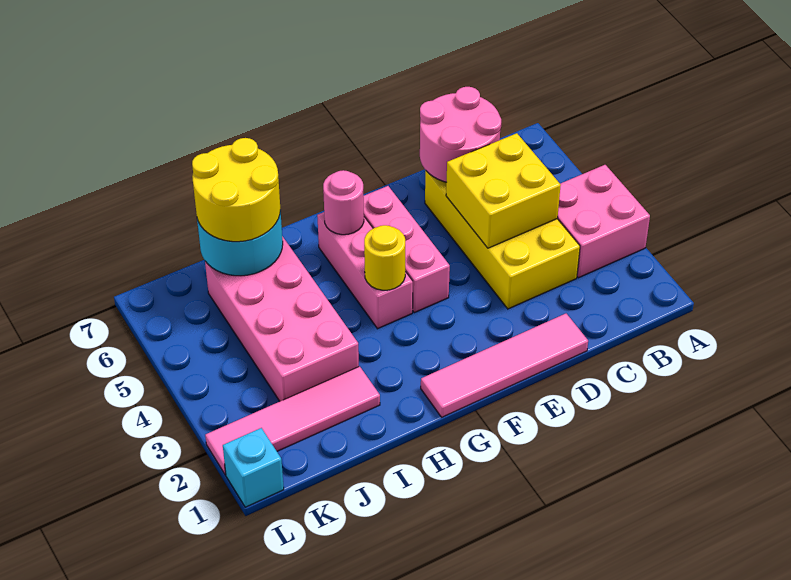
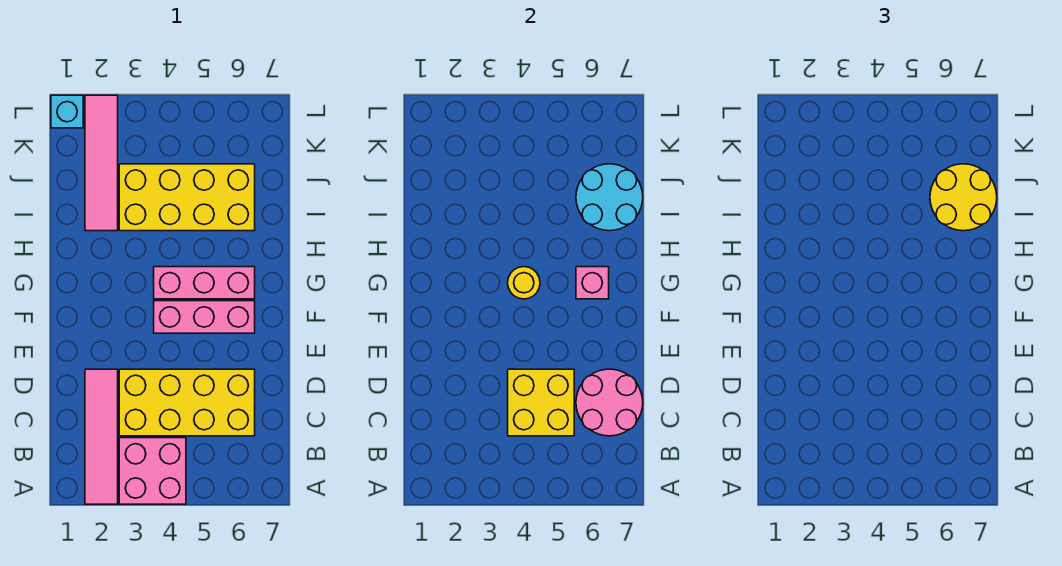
pink 1x4 tile [421,314,588,417] -> pink 1x4 tile moved to [85,369,118,504]
pink 1x1 round brick [323,170,364,235] -> pink 1x1 brick [576,267,609,299]
pink 2x4 brick [205,236,359,401] -> yellow 2x4 brick [119,164,255,231]

